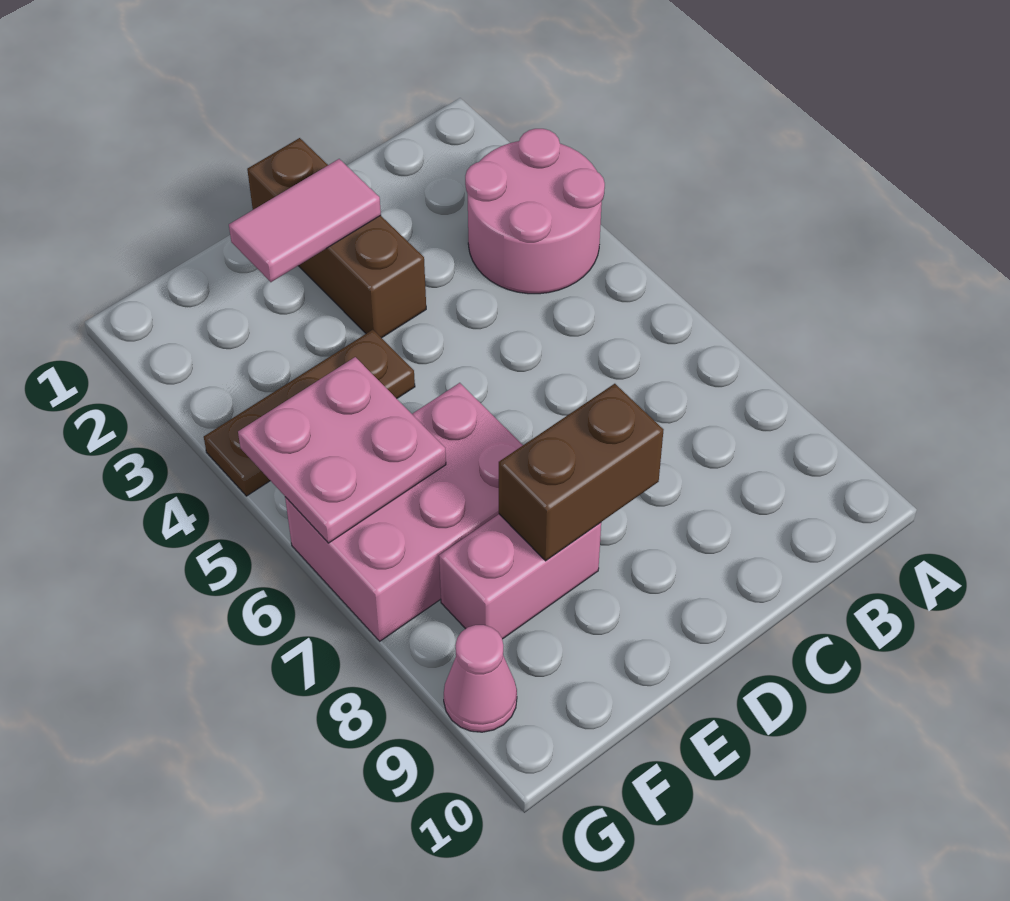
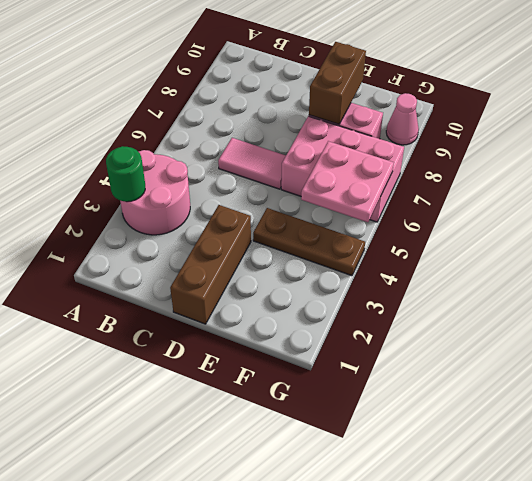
none -> green 1x1 round brick [106,146,145,202]
pink 1x2 tile [229,159,381,282] -> pink 1x2 tile moved to [218,138,286,189]
brown 1x2 brick [499,384,663,561] -> brown 1x2 brick turned to [309,42,366,124]

